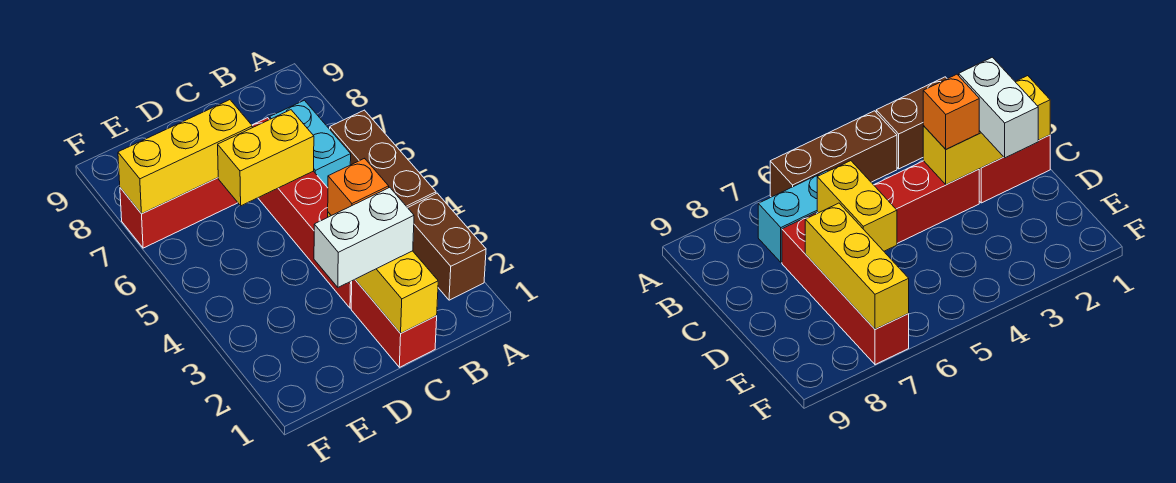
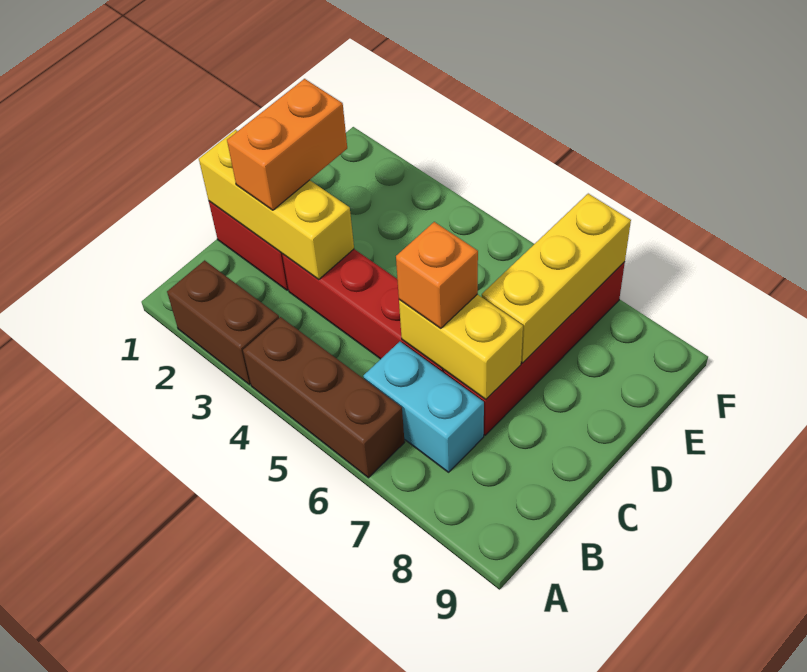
white 1x2 brick [314,187,414,287] -> orange 1x2 brick [227,79,347,210]
orange 1x1 brick [328,158,389,216] -> orange 1x1 brick moved to [396,222,478,328]
yellow 1x2 brick [218,110,314,206] -> yellow 1x2 brick turned to [399,294,523,400]

